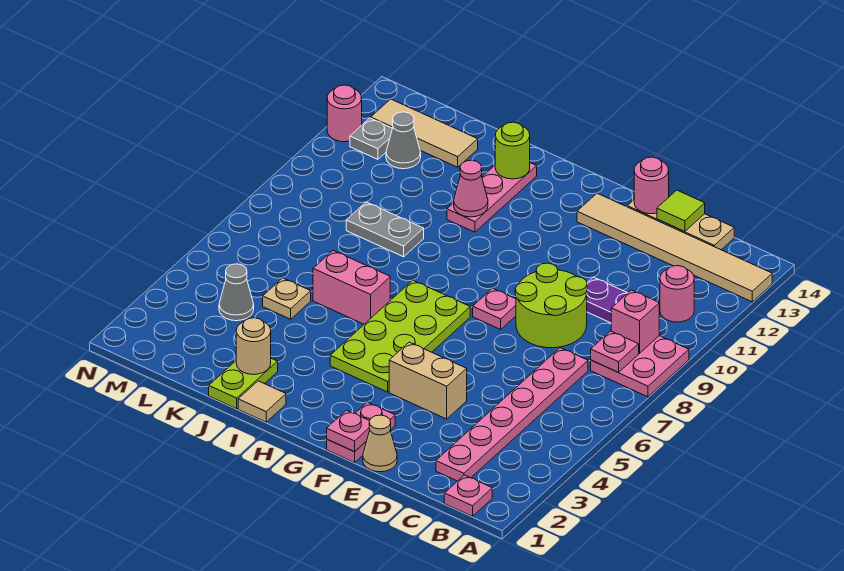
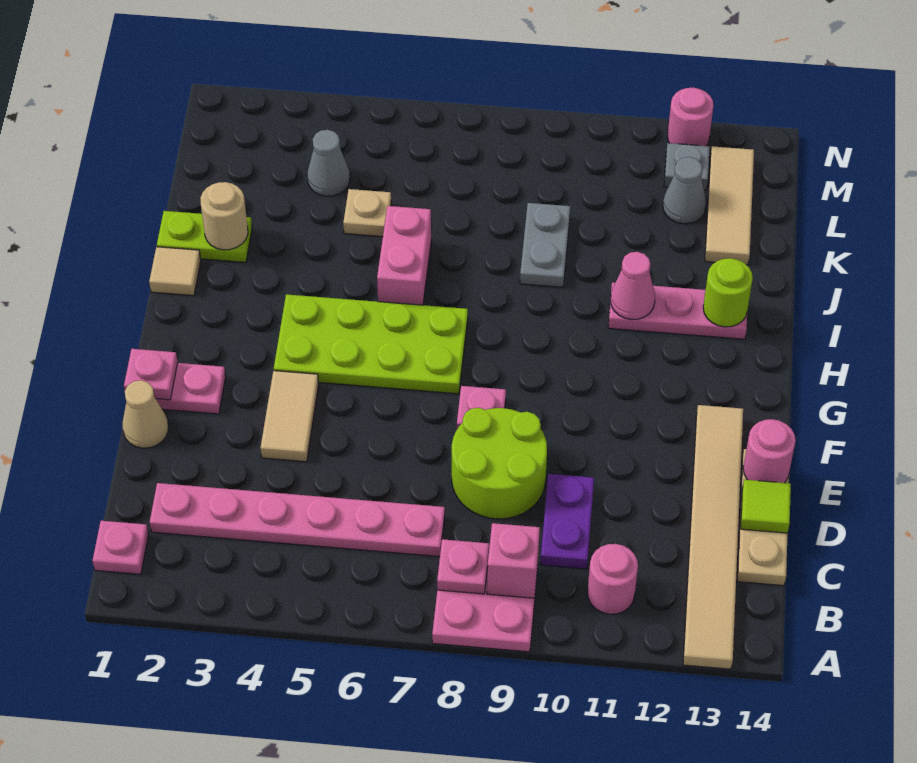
tan 1x2 brick [389,342,467,419] -> tan 1x2 tile [260,371,319,462]

